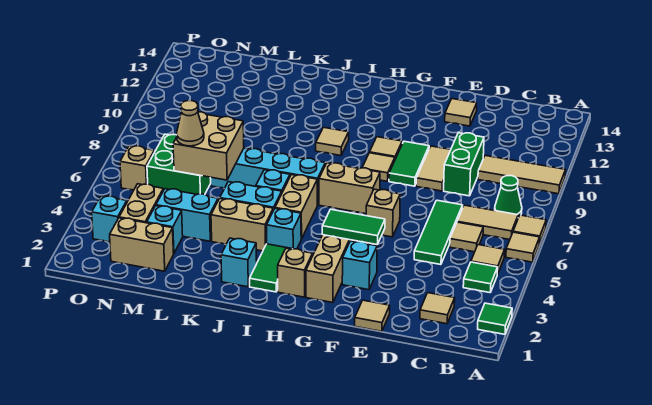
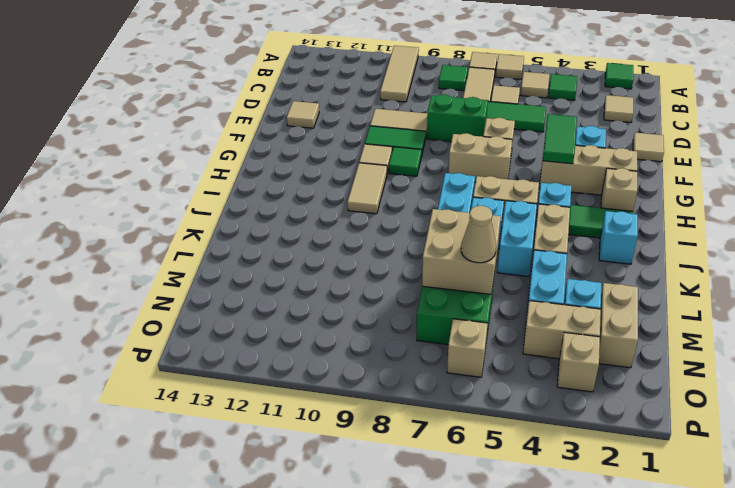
green 1x1 cone [495,176,522,218] -> green 1x1 tile [439,65,468,91]
green 1x2 brick [444,133,484,196] -> green 1x2 brick moved to [427,94,488,142]
tan 1x2 brick [319,163,380,214] -> tan 1x2 brick turned to [449,133,512,182]
tan 1x1 tile [362,153,395,181] -> green 1x1 tile [389,147,421,176]
tan 1x1 tile [316,127,349,156] -> tan 1x2 tile [347,163,387,214]
cyan 1x1 brick [92,196,127,242] -> tan 1x1 brick [557,332,600,392]

